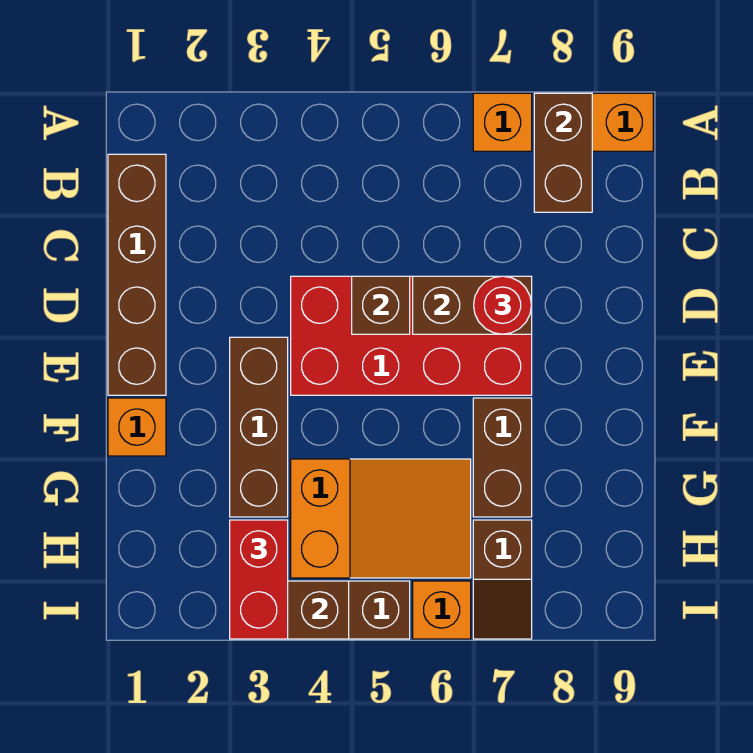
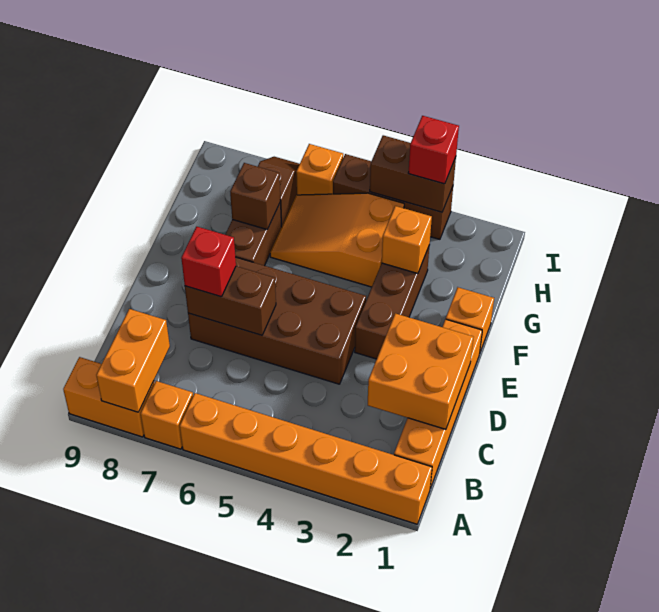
none -> orange 1x6 brick [180,393,432,524]
brown 1x2 brick [534,93,592,212] -> orange 1x2 brick [96,309,170,412]
brown 1x4 brick [108,154,166,395] -> orange 1x4 brick [394,319,482,489]
none -> orange 2x2 brick [368,313,473,429]
red 2x4 brick [291,276,532,395] -> brown 2x4 brick [188,257,366,384]
brown 1x1 brick [352,276,410,334] -> brown 1x1 brick moved to [230,163,281,229]
red 1x1 round brick [474,276,532,334] -> red 1x1 brick [181,227,236,297]
none -> orange 1x1 brick [382,206,432,274]
red 1x2 brick [230,520,288,639] -> red 1x1 brick [408,116,459,184]

